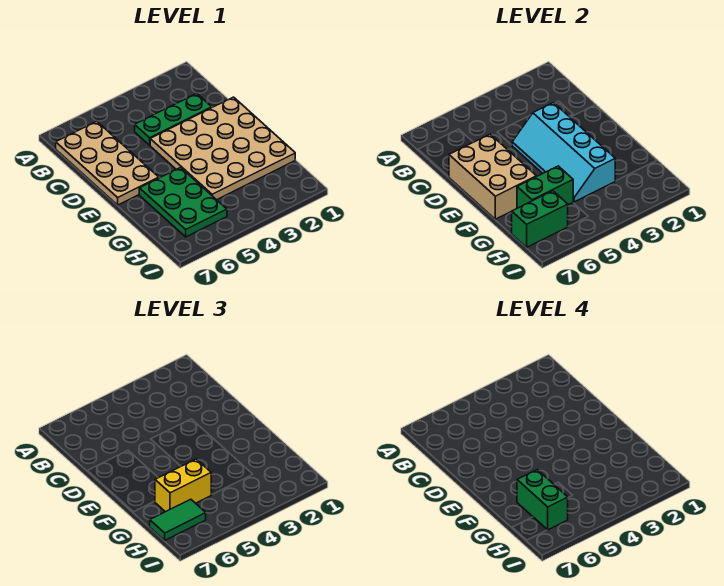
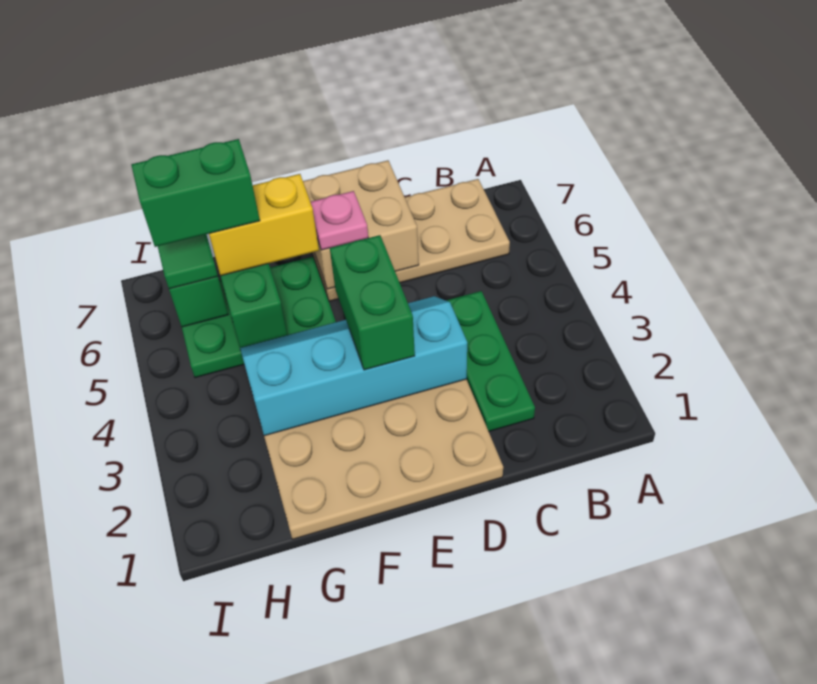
tan 2x3 brick [449,134,536,219] -> tan 2x2 brick [303,160,419,289]
none -> green 1x2 brick [330,235,415,370]
none -> pink 1x1 plate [311,191,368,250]
yellow 1x2 brick [155,459,211,512] -> yellow 1x2 brick turned to [209,174,319,276]

